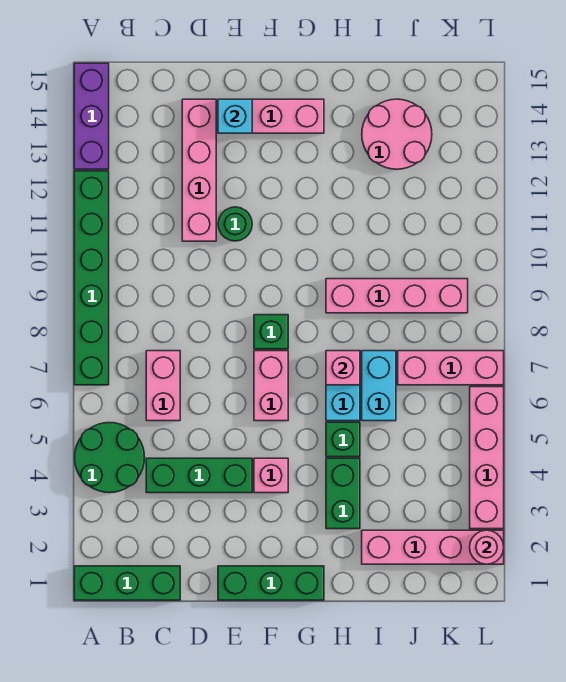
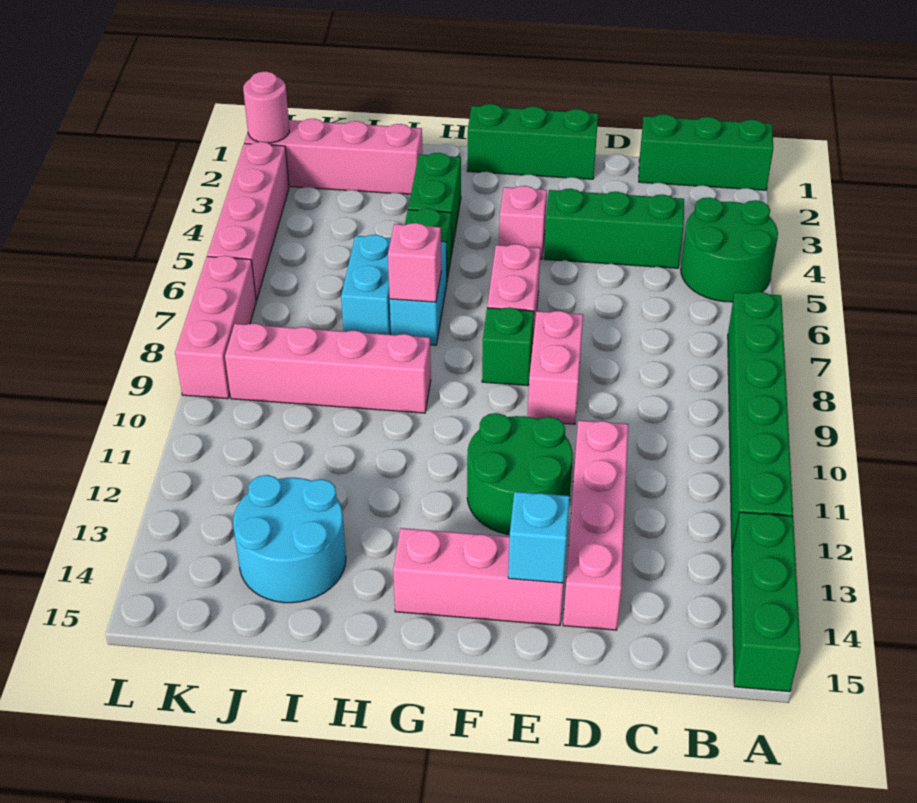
purple 1x3 brick [74,63,109,169] -> green 1x3 brick [732,512,800,692]
pink 1x2 brick [146,351,180,421] -> pink 1x2 brick moved to [528,311,583,424]
green 1x1 round brick [218,207,252,241] -> green 2x2 round brick [467,413,573,535]
pink 2x2 round brick [362,99,432,169] -> cyan 2x2 round brick [233,475,346,603]
pink 1x3 brick [398,351,504,385] -> pink 1x3 brick turned to [175,256,256,399]

